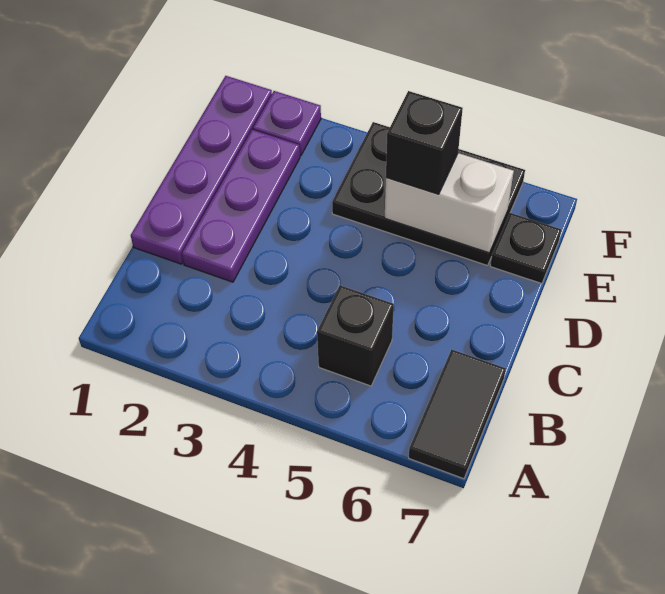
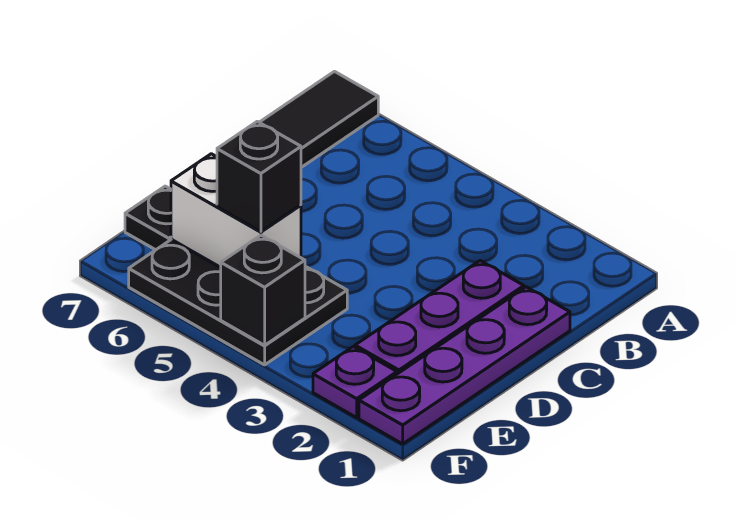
black 1x1 brick [317,285,394,386] -> black 1x1 brick moved to [221,235,305,345]

